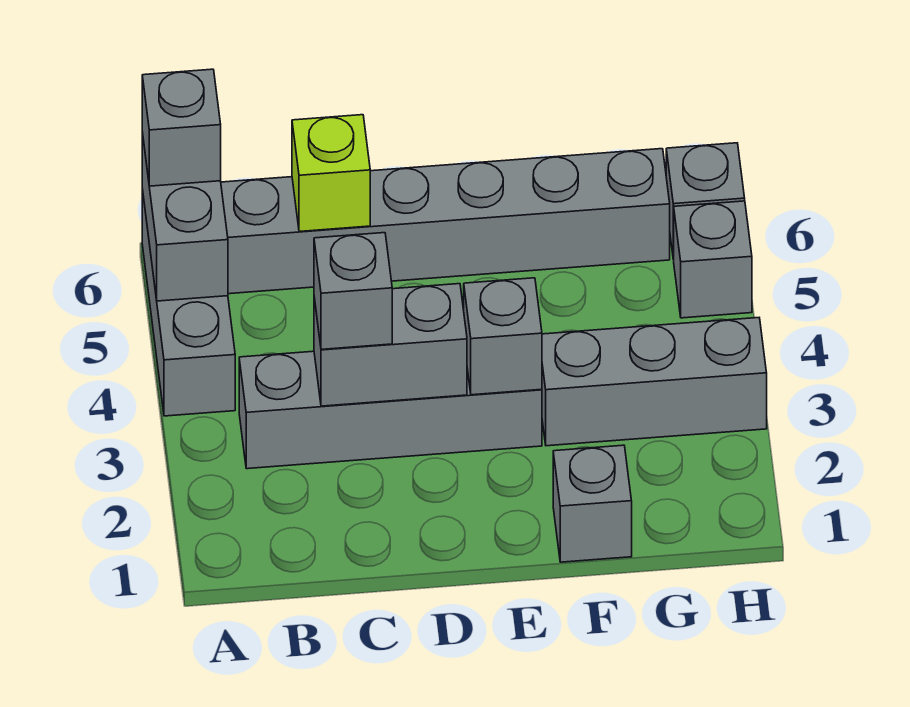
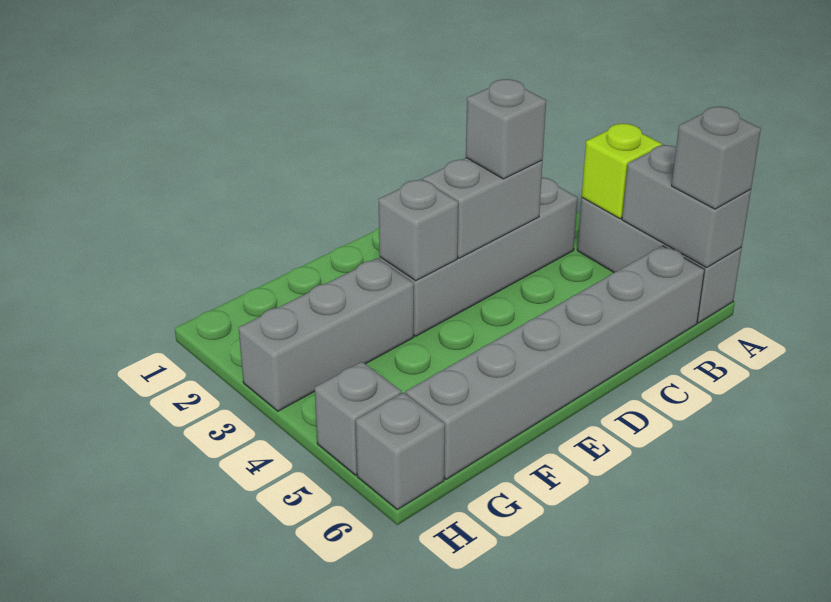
lime 1x1 brick [292,115,370,232] -> lime 1x1 brick moved to [582,124,662,219]
grey 1x1 brick [553,445,632,562] -> none

